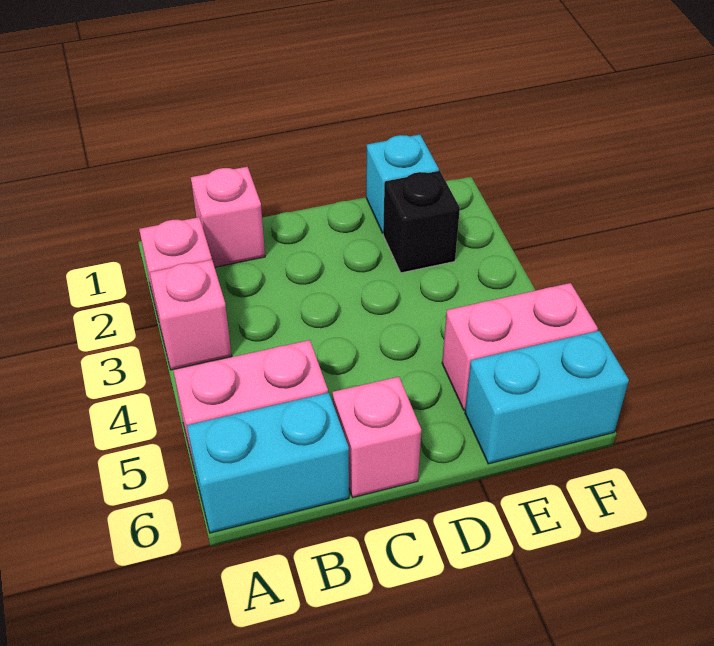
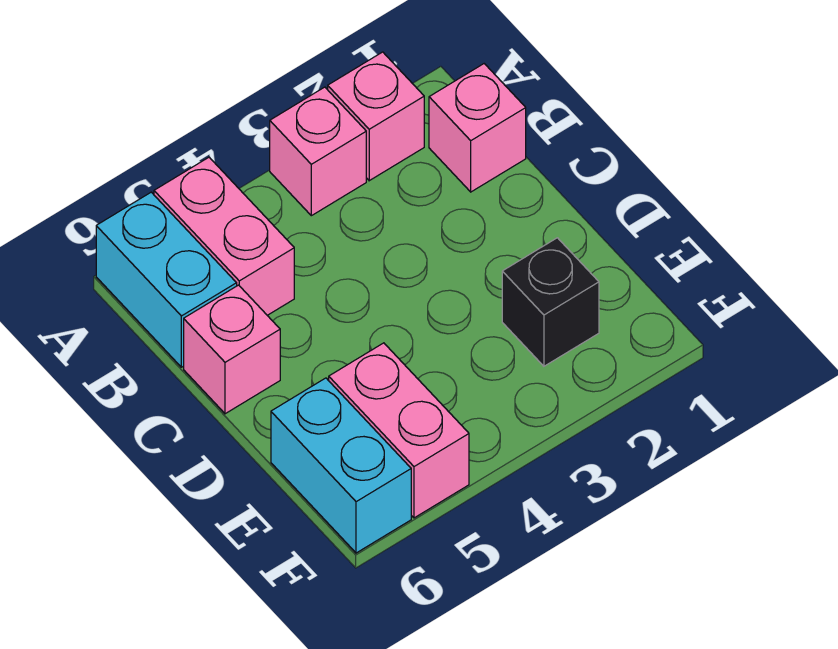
cyan 1x1 brick [366,135,439,233] -> none

